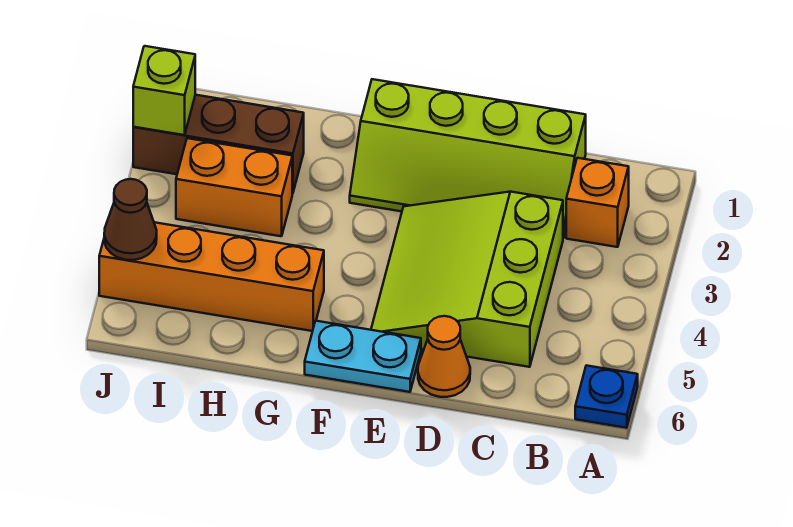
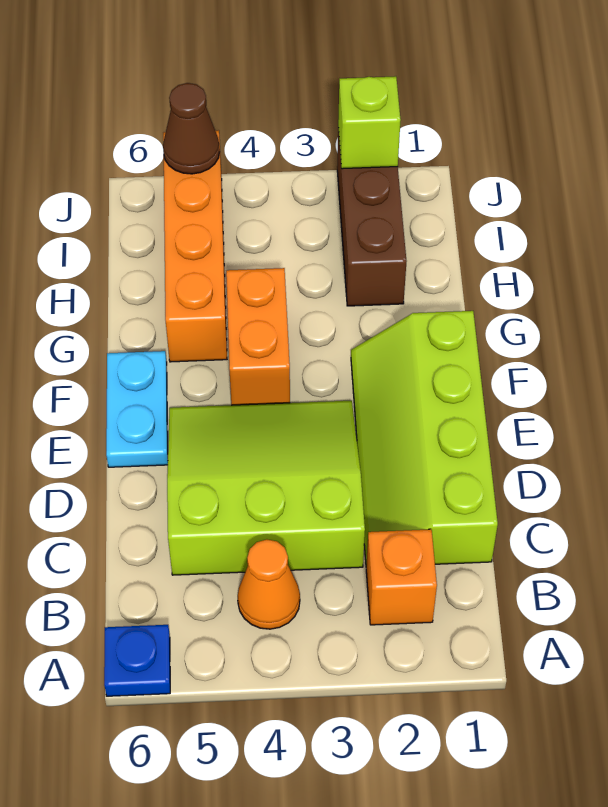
orange 1x1 cone [418,316,470,397] -> orange 1x1 cone moved to [238,539,300,629]
orange 1x2 brick [176,138,292,236] -> orange 1x2 brick moved to [226,268,290,405]

